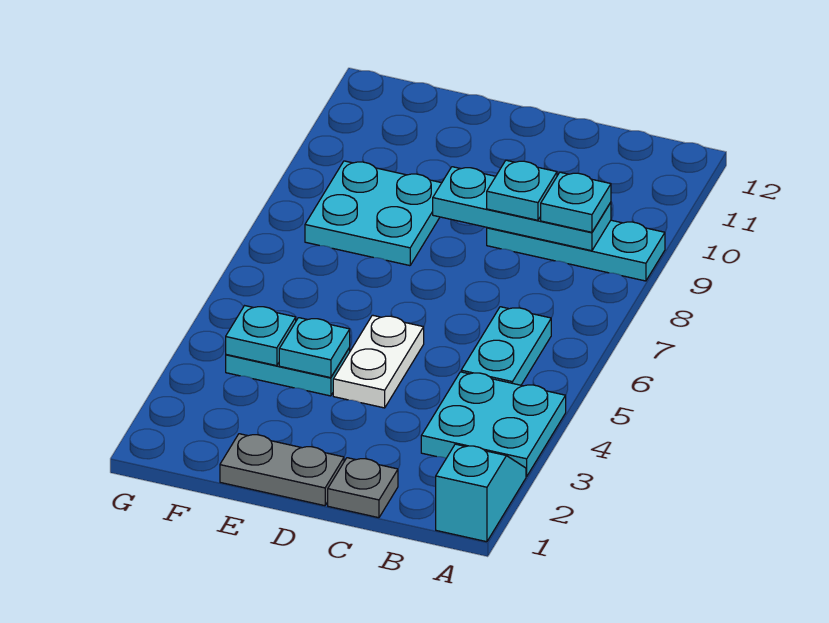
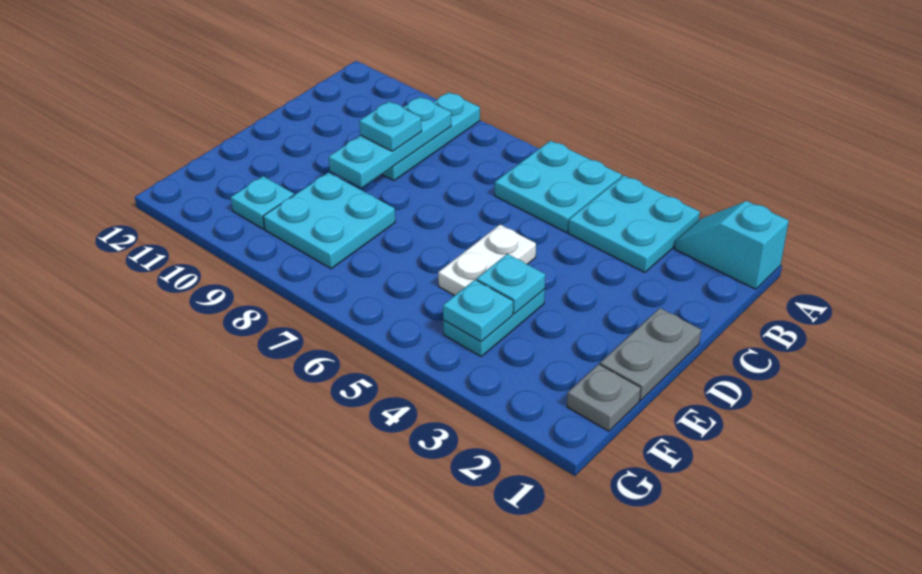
cyan 1x2 plate [461,307,551,385] -> cyan 2x2 plate [495,141,622,232]
cyan 1x1 plate [541,172,611,232] -> cyan 1x1 plate moved to [231,176,294,229]
grey 1x1 plate [328,458,398,518] -> grey 1x1 plate moved to [567,364,641,431]
white 1x2 plate [333,315,424,408] -> white 1x2 plate turned to [438,225,536,295]

